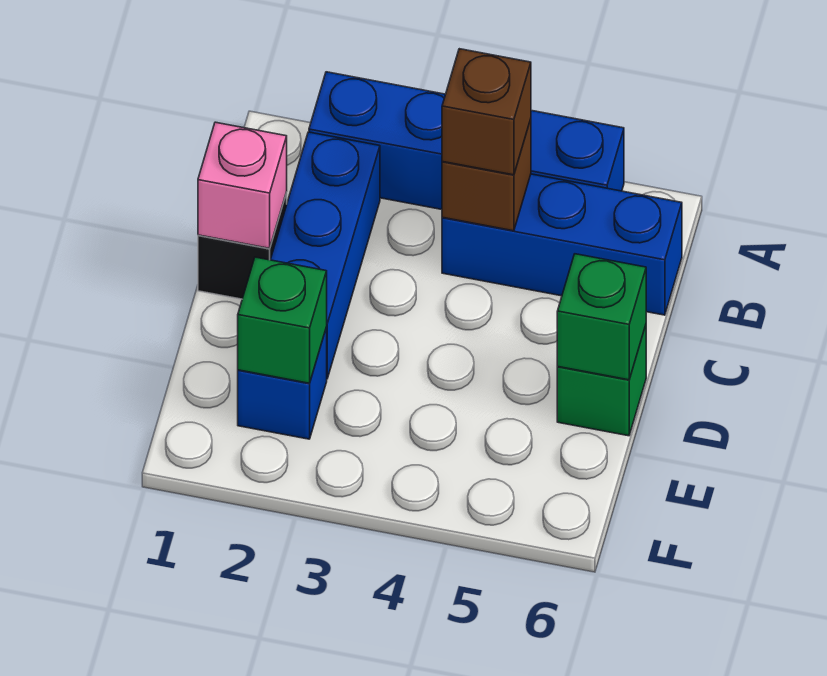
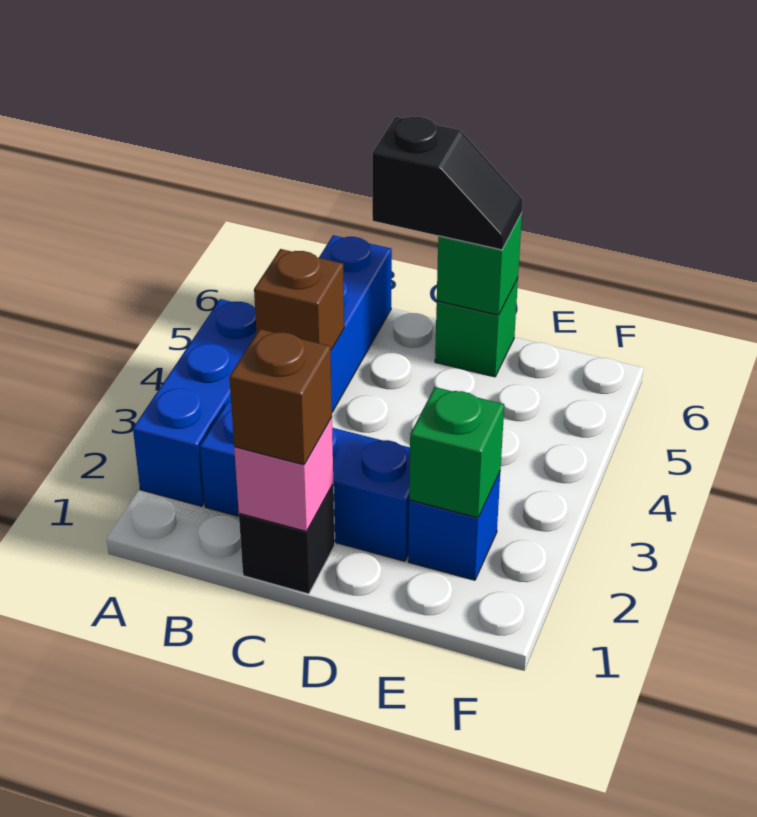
blue 1x4 brick [309,72,624,209] -> blue 1x3 brick [133,299,256,506]
brown 1x1 brick [442,49,531,175] -> brown 1x1 brick moved to [229,329,332,465]
none -> black 1x2 slope [372,117,523,250]

